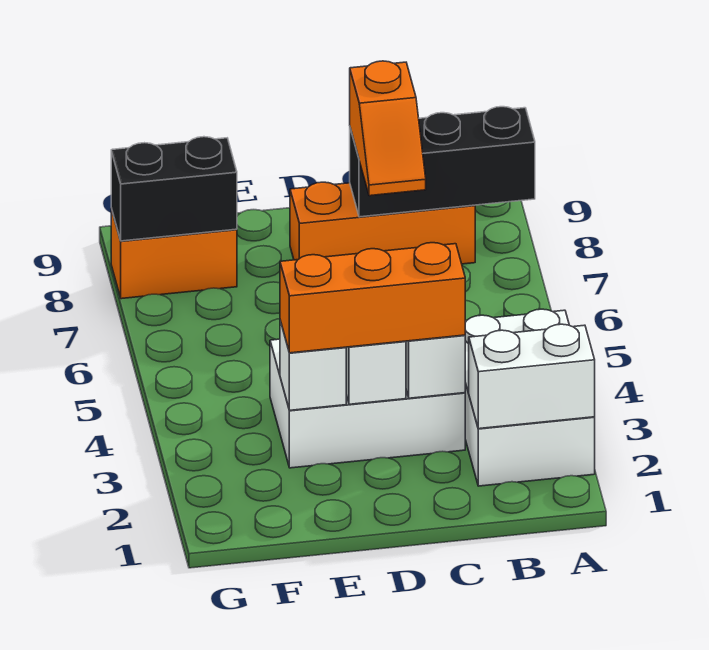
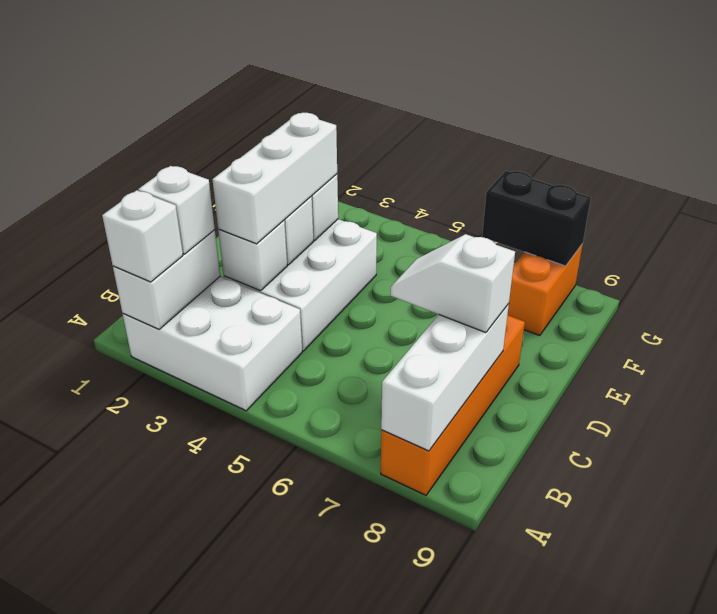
none -> white 1x1 brick [102,190,183,282]
black 1x3 brick [350,107,535,217] -> white 1x3 brick [381,304,509,451]
none -> white 1x1 brick [138,166,215,254]
orange 1x3 brick [290,182,475,264] -> orange 1x4 brick [381,315,525,495]
orange 1x3 brick [280,243,465,353] -> white 1x3 brick [212,113,337,244]
orange 1x2 slope [350,61,426,196] -> white 1x2 slope [391,234,515,333]
black 1x2 brick [111,137,237,241] -> black 1x2 brick turned to [482,171,591,266]

